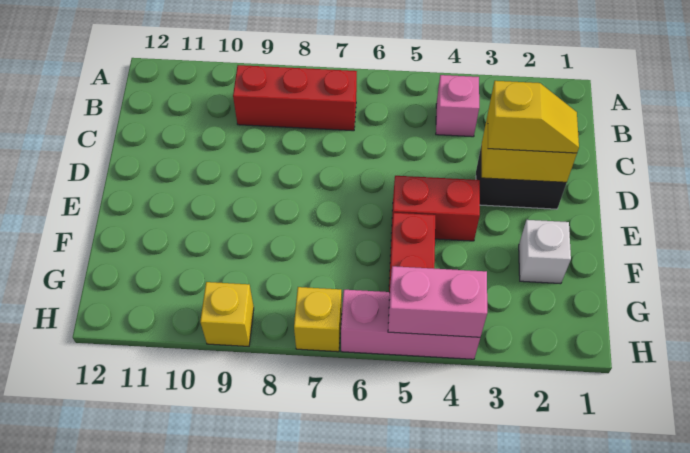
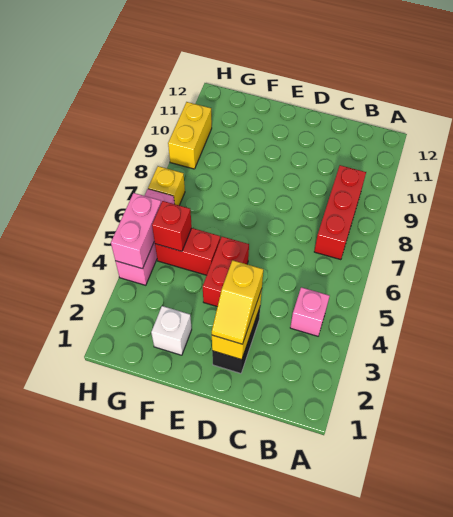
none -> red 1x1 brick [152,201,192,251]
yellow 1x1 brick [200,282,254,346] -> yellow 1x2 brick [168,102,212,169]

